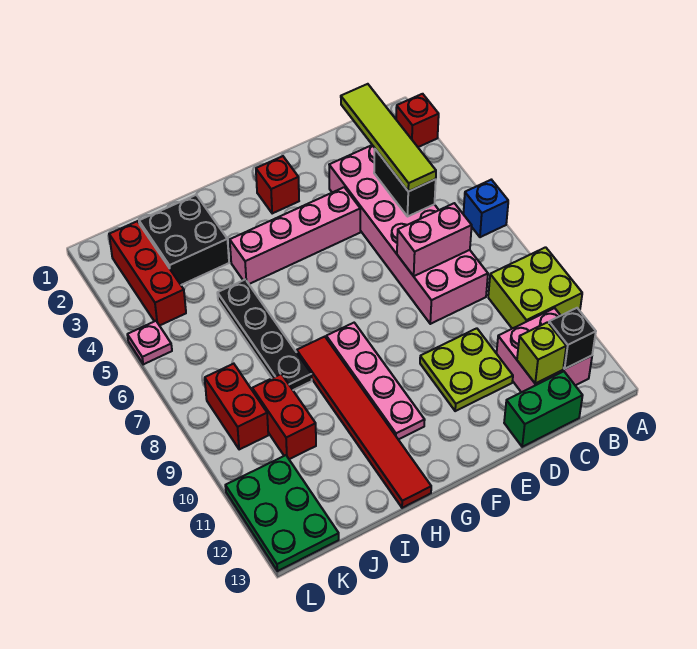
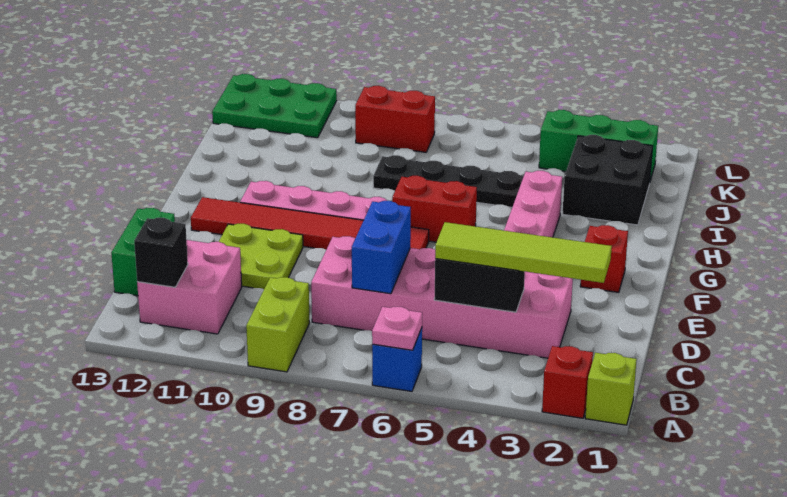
lime 2x2 brick [488,247,582,329] -> lime 1x2 brick [246,277,310,372]
pink 1x2 brick [397,203,472,276] -> blue 1x2 brick [352,201,411,294]
lime 1x1 brick [517,322,566,384] -> lime 1x1 brick moved to [585,353,637,425]
red 1x6 tile [297,337,431,508] -> red 1x6 tile moved to [191,197,429,250]
red 1x2 brick [252,374,316,459] -> red 1x2 brick moved to [392,176,477,242]
red 1x3 brick [109,221,186,326] -> green 1x3 brick [539,110,658,181]
pink 1x1 plate [127,321,172,364] -> pink 1x1 plate moved to [372,307,422,350]

